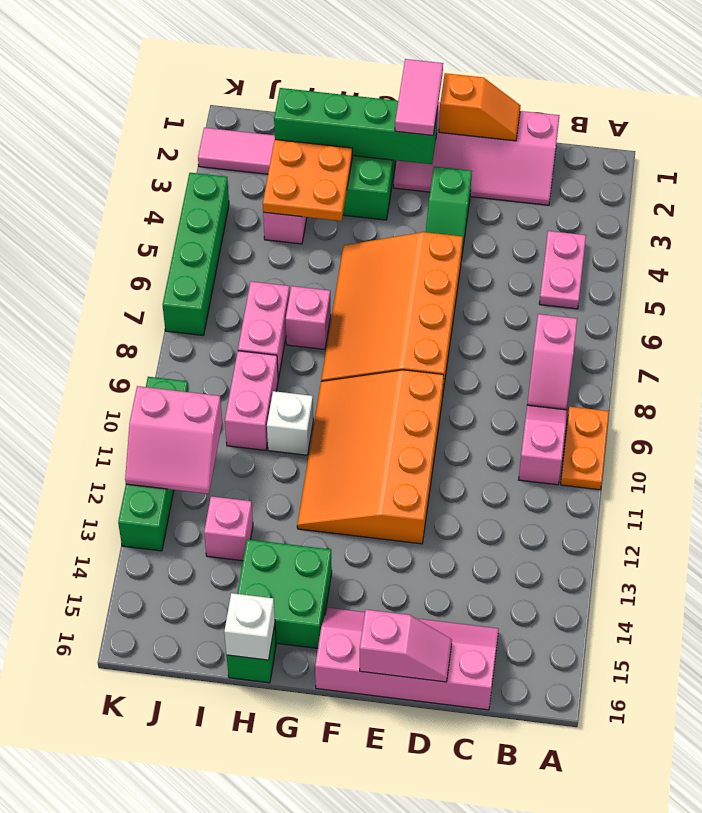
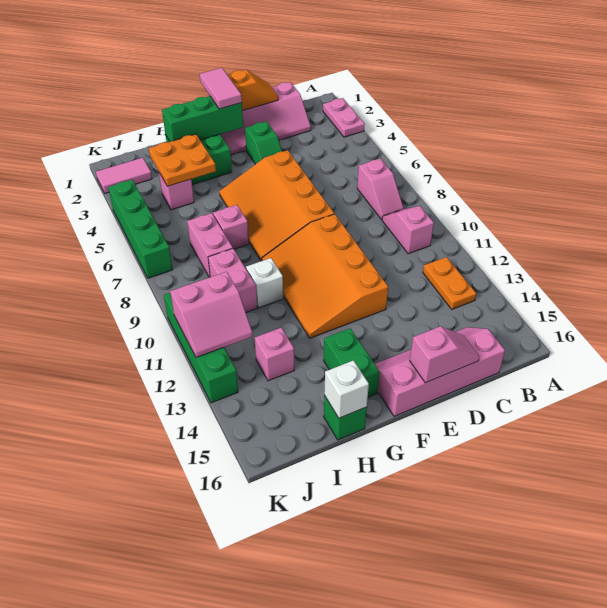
orange 1x2 plate [561,407,609,490] -> orange 1x2 plate moved to [423,257,476,309]
pink 1x2 plate [539,231,586,309] -> pink 1x2 plate moved to [323,98,365,137]
green 1x4 brick [274,88,438,164] -> green 1x3 brick [162,96,243,142]
green 2x2 brick [237,539,332,648] -> green 1x2 brick [324,328,380,397]

